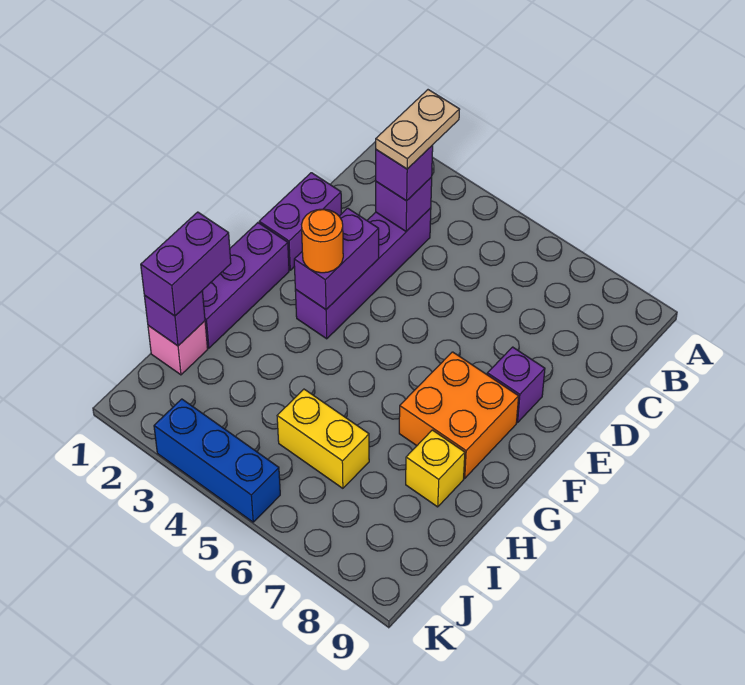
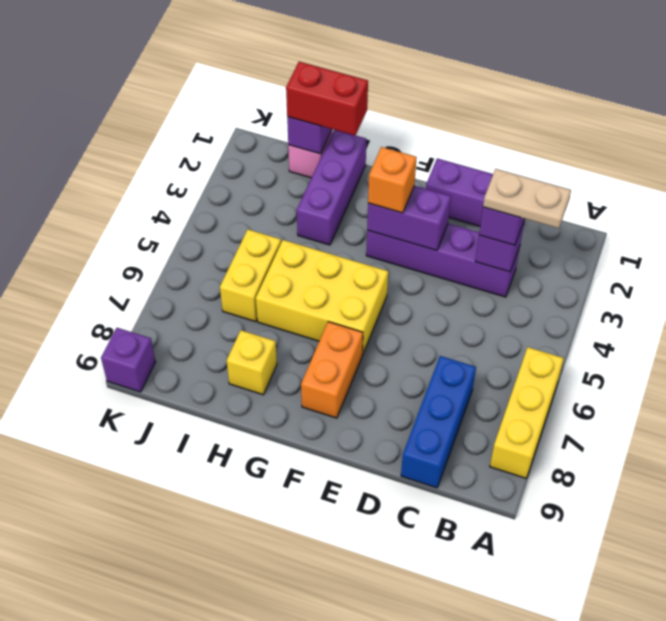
none -> yellow 1x3 brick [490,347,564,478]
purple 1x1 brick [487,347,545,422] -> purple 1x1 brick moved to [101,328,155,392]
purple 1x3 brick [202,223,289,348] -> purple 1x3 brick turned to [296,130,366,245]
orange 1x1 round brick [302,209,343,273] -> orange 1x1 brick [368,147,417,213]
none -> yellow 2x3 brick [256,240,388,355]
orange 2x2 brick [399,352,519,478] -> orange 1x2 brick [301,322,363,418]
purple 1x2 brick [141,212,231,316] -> red 1x2 brick [286,62,368,136]
blue 1x3 brick [154,399,280,522] -> blue 1x3 brick moved to [401,356,476,488]

